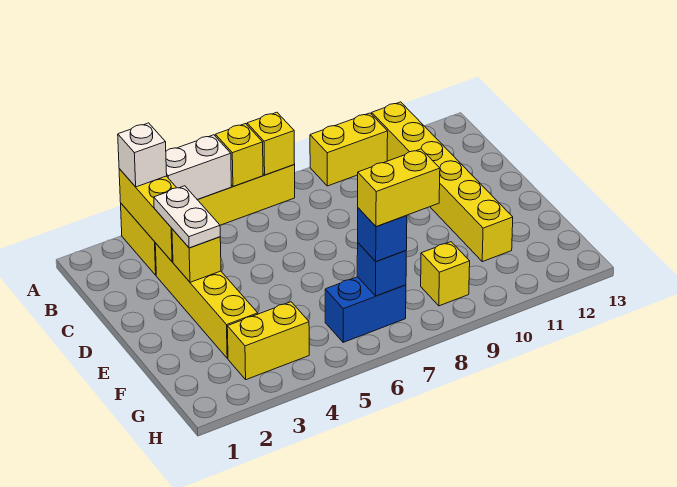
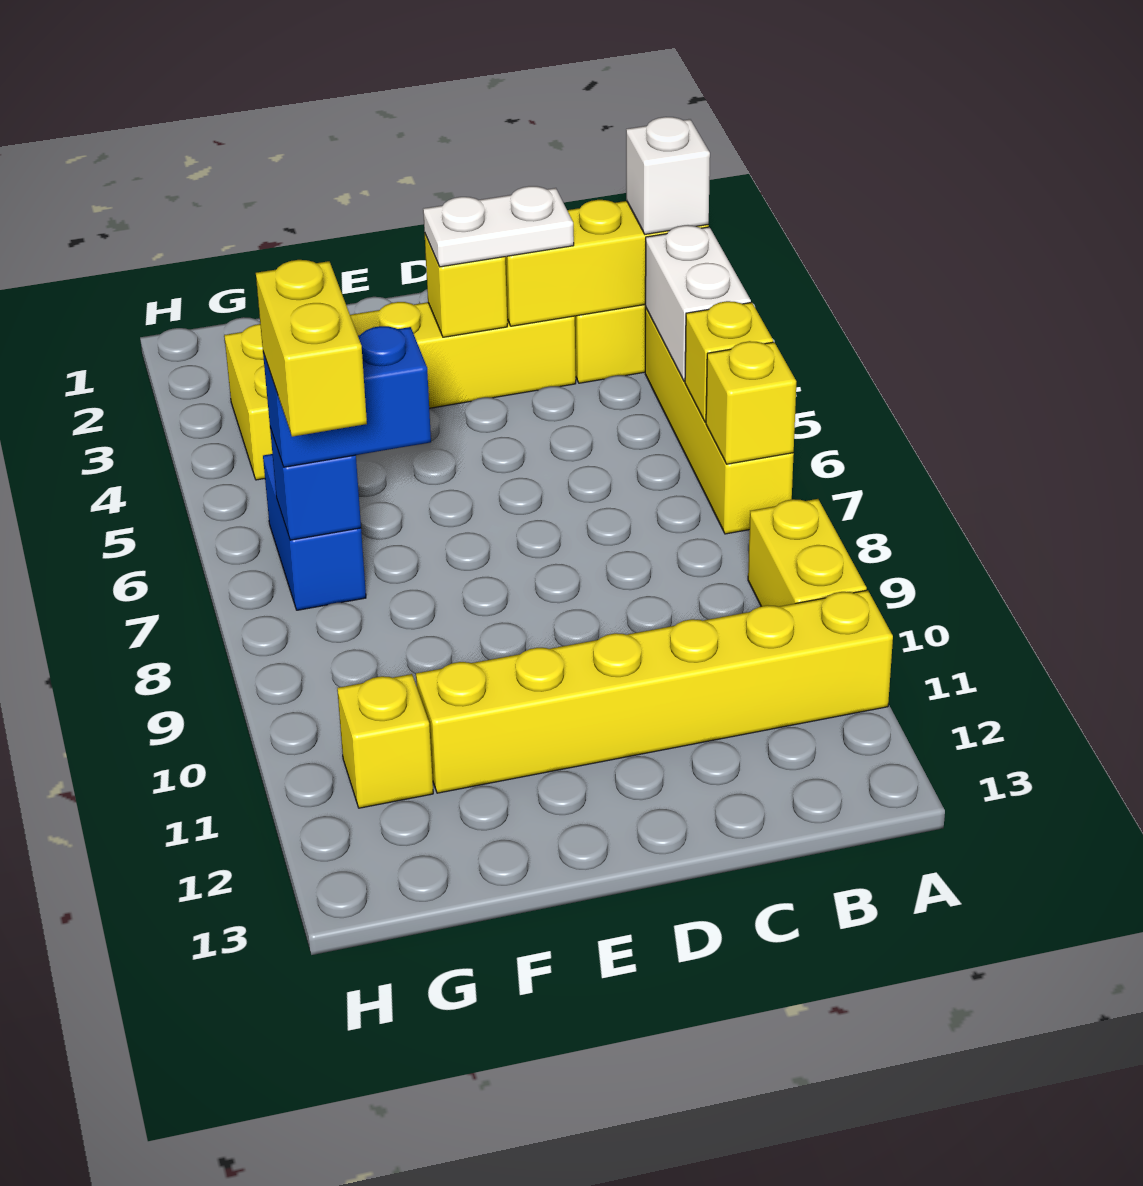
blue 1x1 brick [358,208,407,262] -> blue 1x2 brick [263,326,431,467]
yellow 1x1 brick [421,242,470,306] -> yellow 1x1 brick moved to [337,674,433,808]

